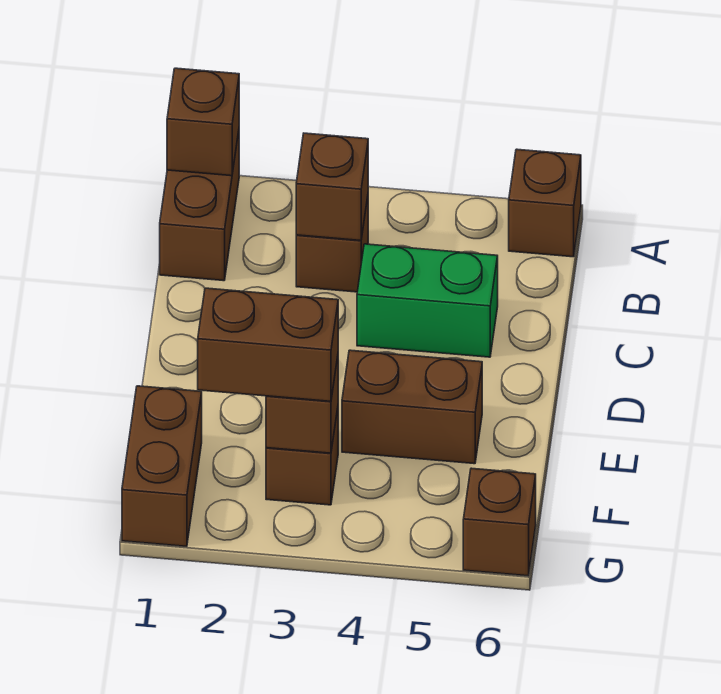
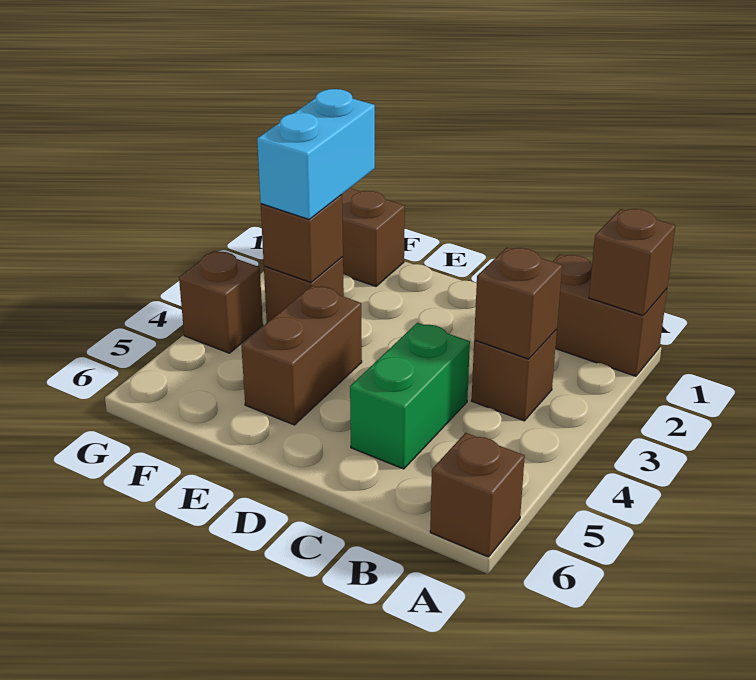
brown 1x2 brick [198,288,338,401] -> cyan 1x2 brick [257,89,375,219]
brown 1x1 brick [463,468,536,576] -> brown 1x1 brick moved to [179,251,263,353]

